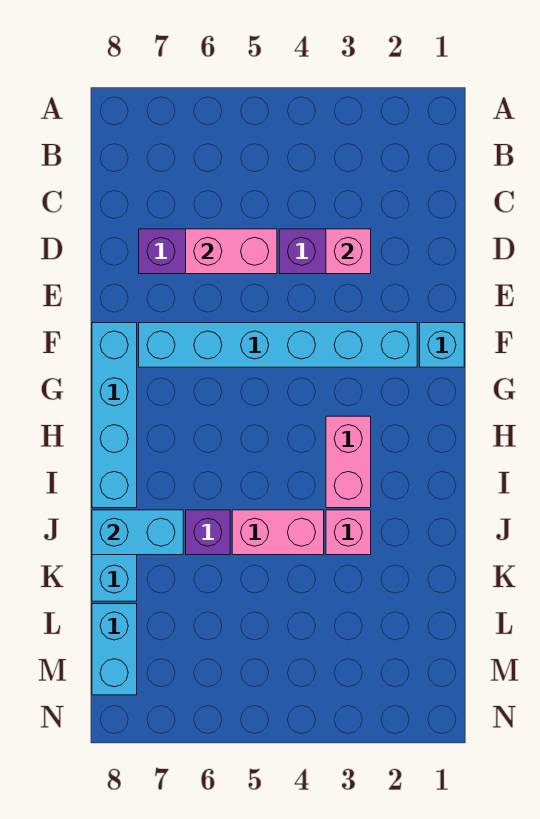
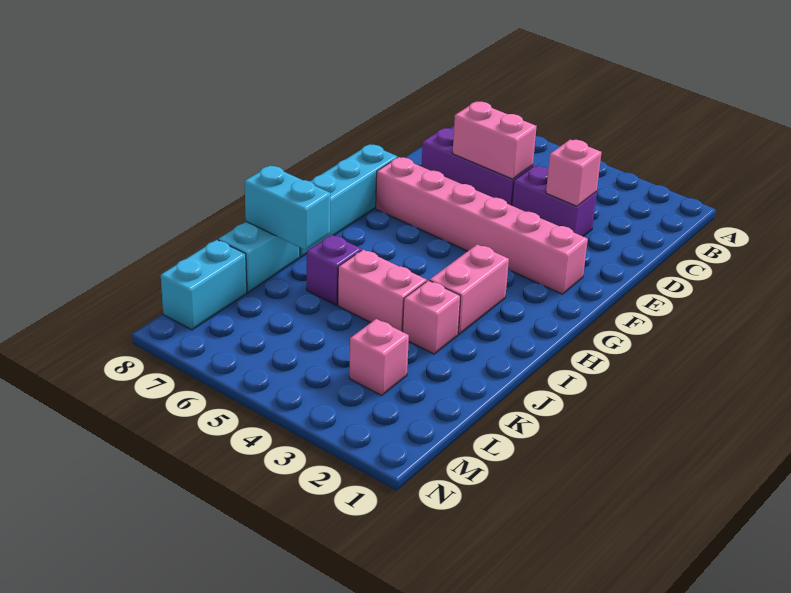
cyan 1x1 brick [420,323,464,367] -> none
cyan 1x6 brick [139,323,417,367] -> pink 1x6 brick [376,157,588,294]
none -> pink 1x1 brick [349,319,409,395]

